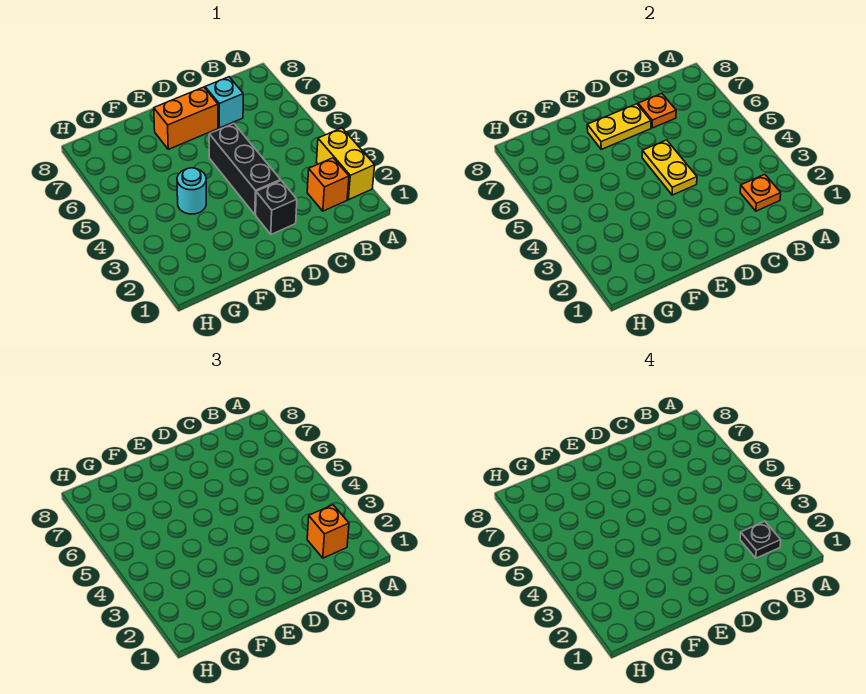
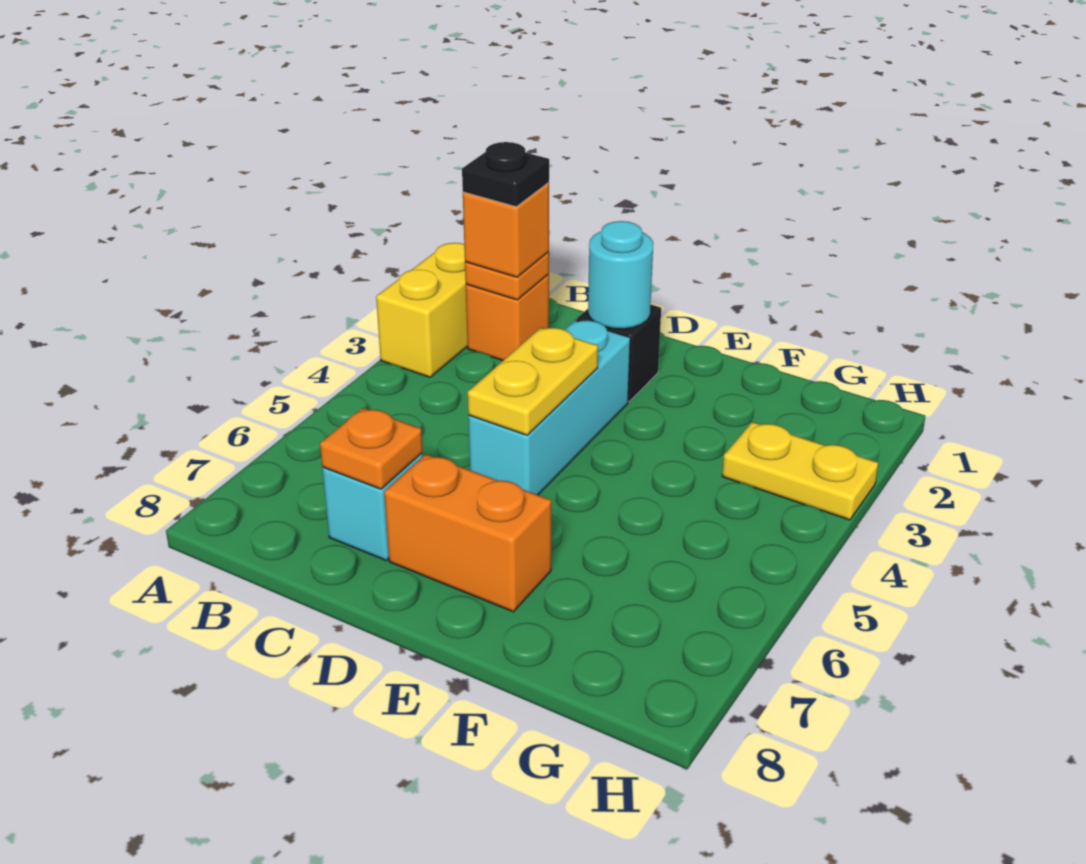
black 1x3 brick [209,123,280,215] -> cyan 1x3 brick [468,320,630,495]
yellow 1x2 plate [587,104,651,149] -> yellow 1x2 plate moved to [722,422,878,520]
cyan 1x1 round brick [177,168,206,214] -> cyan 1x1 round brick moved to [588,221,653,329]

